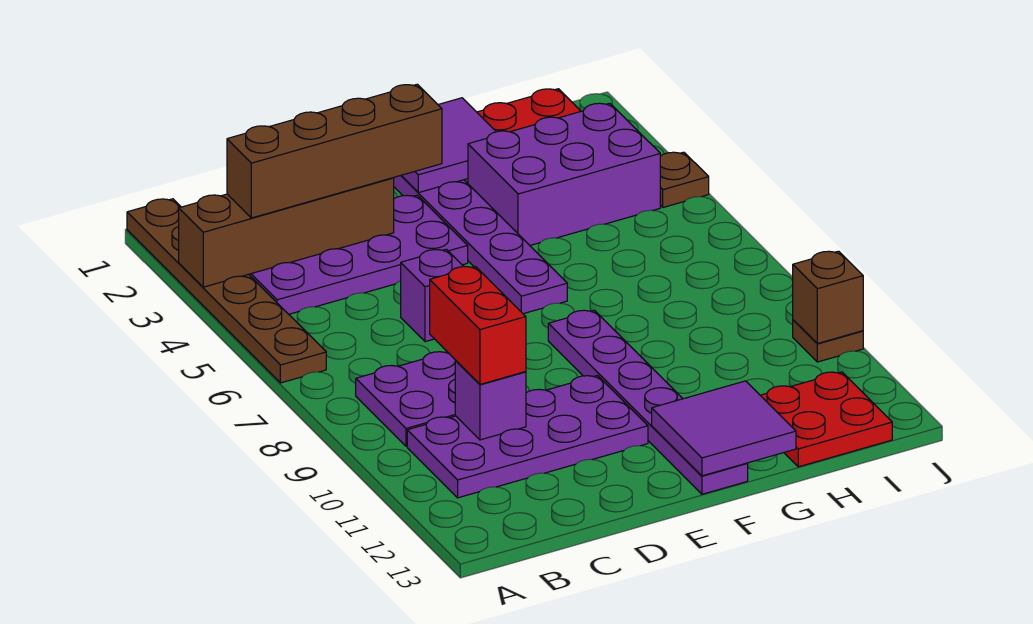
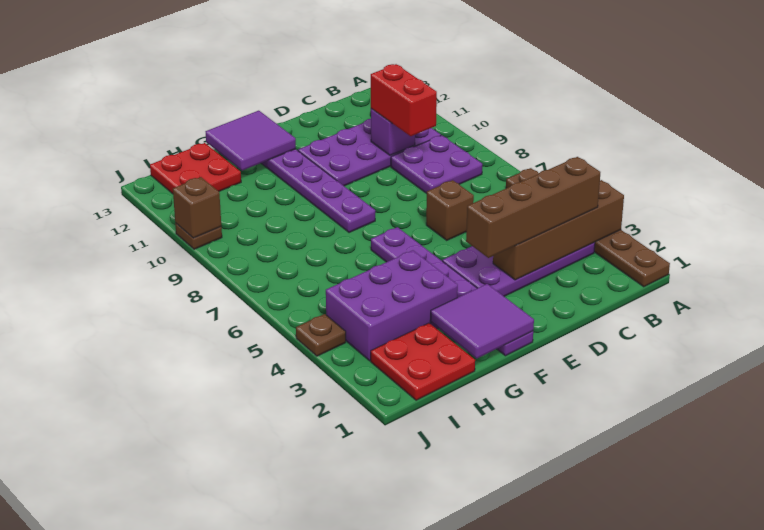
purple 1x1 brick [401,249,464,342] -> brown 1x1 brick [426,180,474,240]

